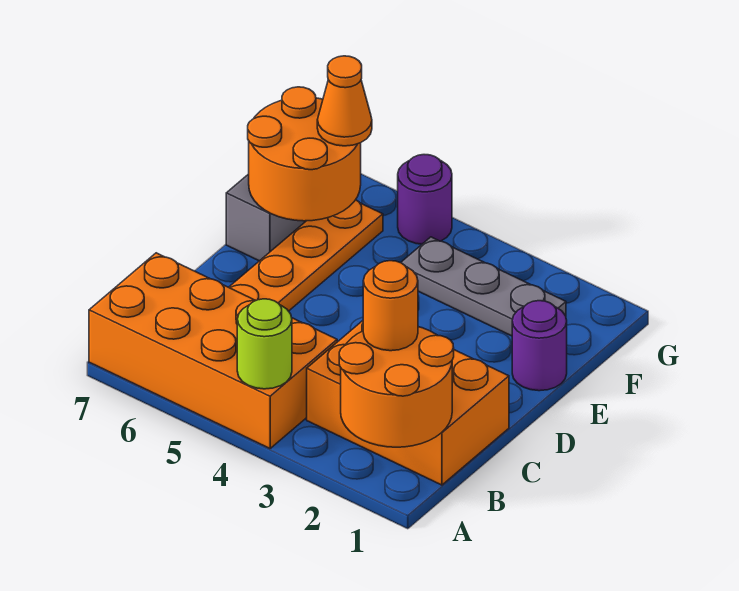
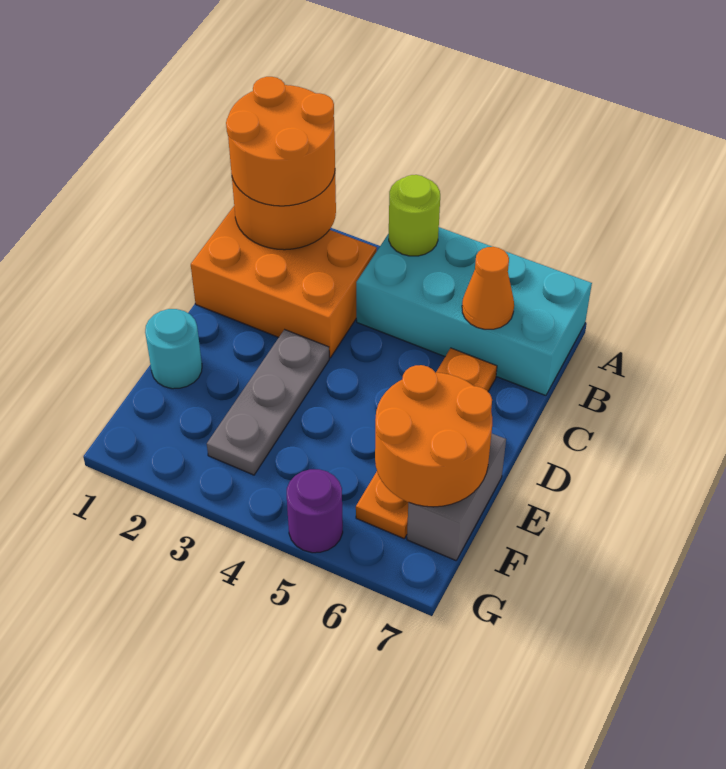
orange 2x4 brick [89,253,337,449] -> cyan 2x4 brick [356,227,592,396]
orange 1x1 round brick [363,261,418,351] -> orange 2x2 round brick [226,77,335,206]
purple 1x1 round brick [512,301,567,391] -> cyan 1x1 round brick [145,309,202,389]
grey 1x3 plate [401,237,566,336] -> grey 1x3 plate turned to [207,330,329,475]
orange 1x1 cone [317,56,372,146] -> orange 1x1 cone moved to [462,247,514,329]

